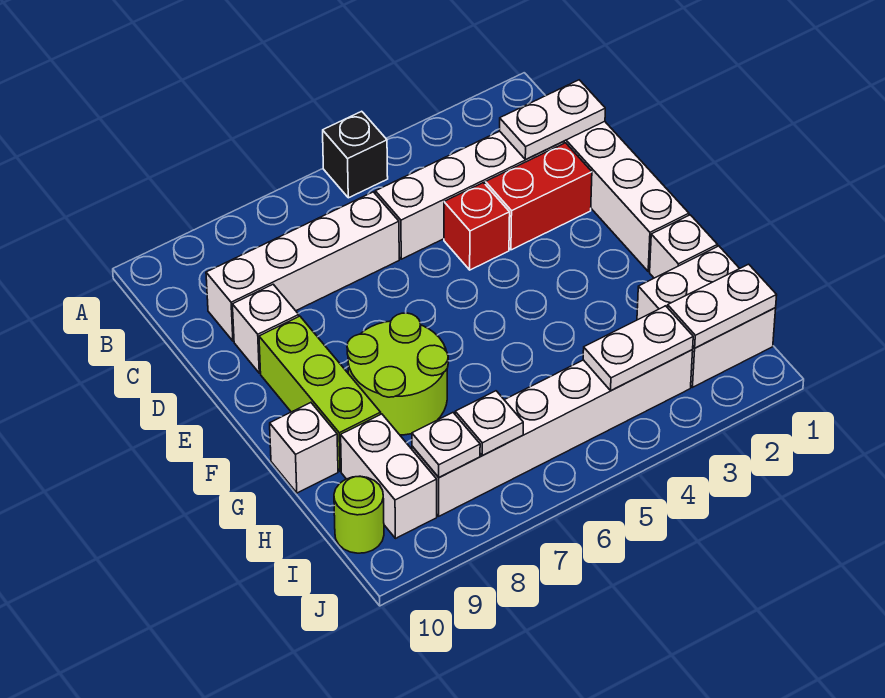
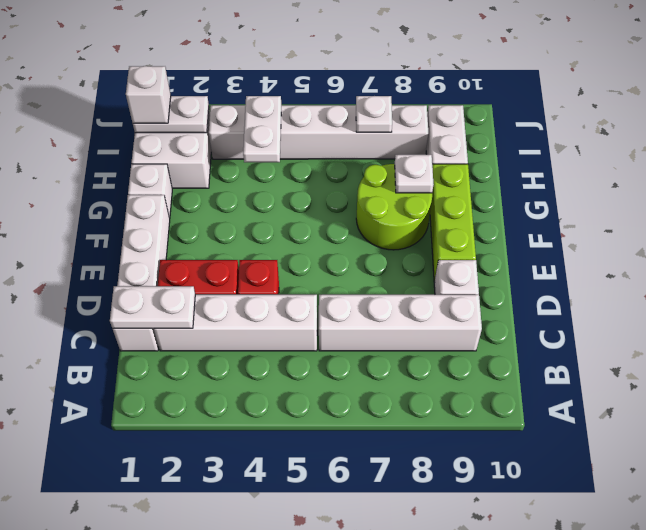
black 1x1 brick [323,111,388,198] -> none
white 1x1 brick [270,403,338,493] -> white 1x1 brick moved to [126,66,171,123]
white 1x2 plate [583,306,693,391] -> white 1x2 plate turned to [243,96,281,162]
white 1x1 plate [412,413,480,477] -> white 1x1 plate moved to [395,155,434,193]
lime 1x1 round brick [334,476,384,553] -> none

